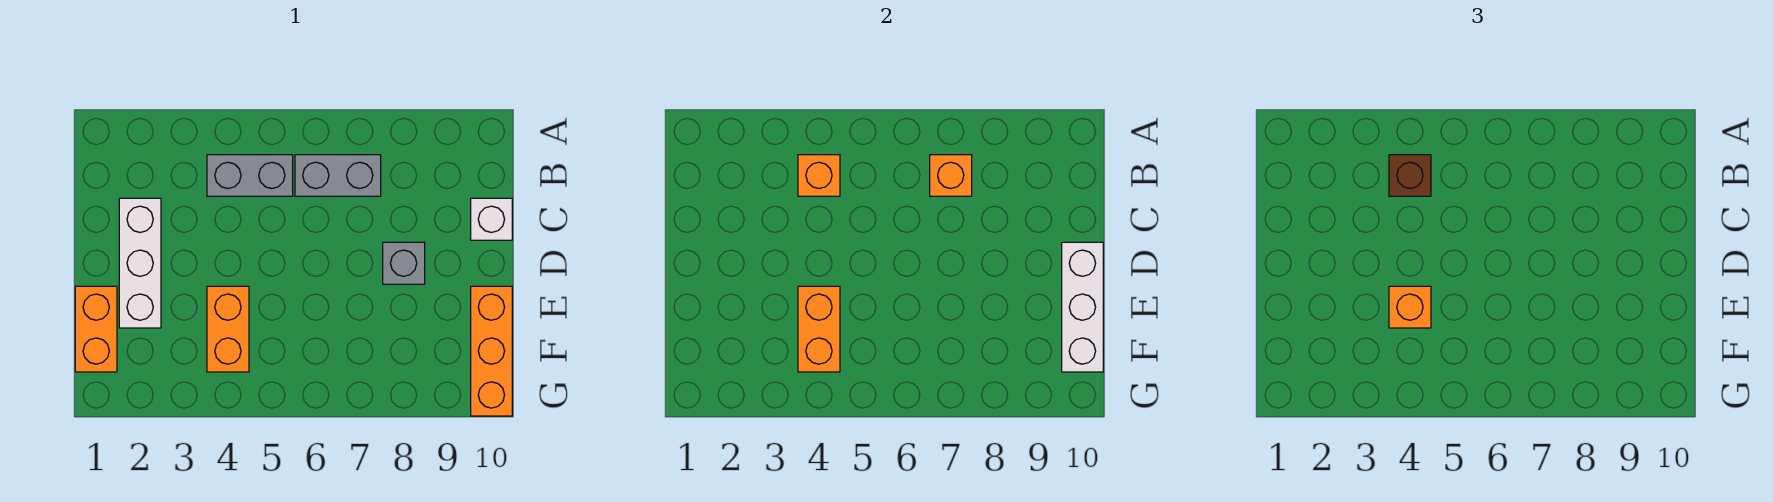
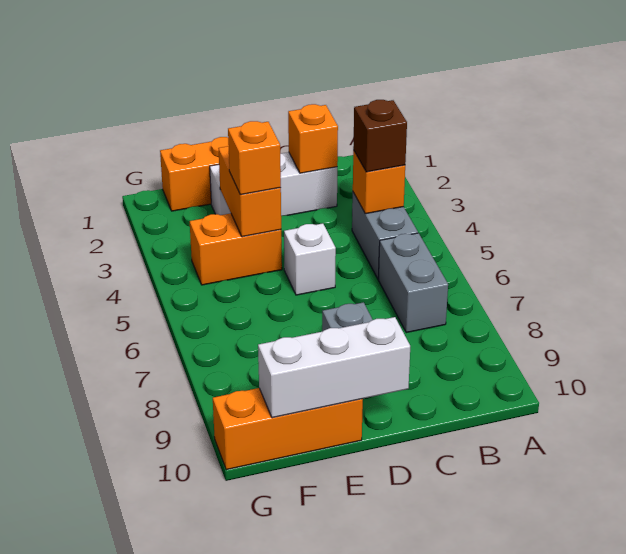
orange 1x1 brick [930,155,972,196] -> orange 1x1 brick moved to [288,104,338,173]
white 1x1 brick [471,198,512,240] -> white 1x1 brick moved to [284,223,336,295]
orange 1x2 brick [798,286,840,372] -> orange 1x2 brick turned to [218,146,281,237]

